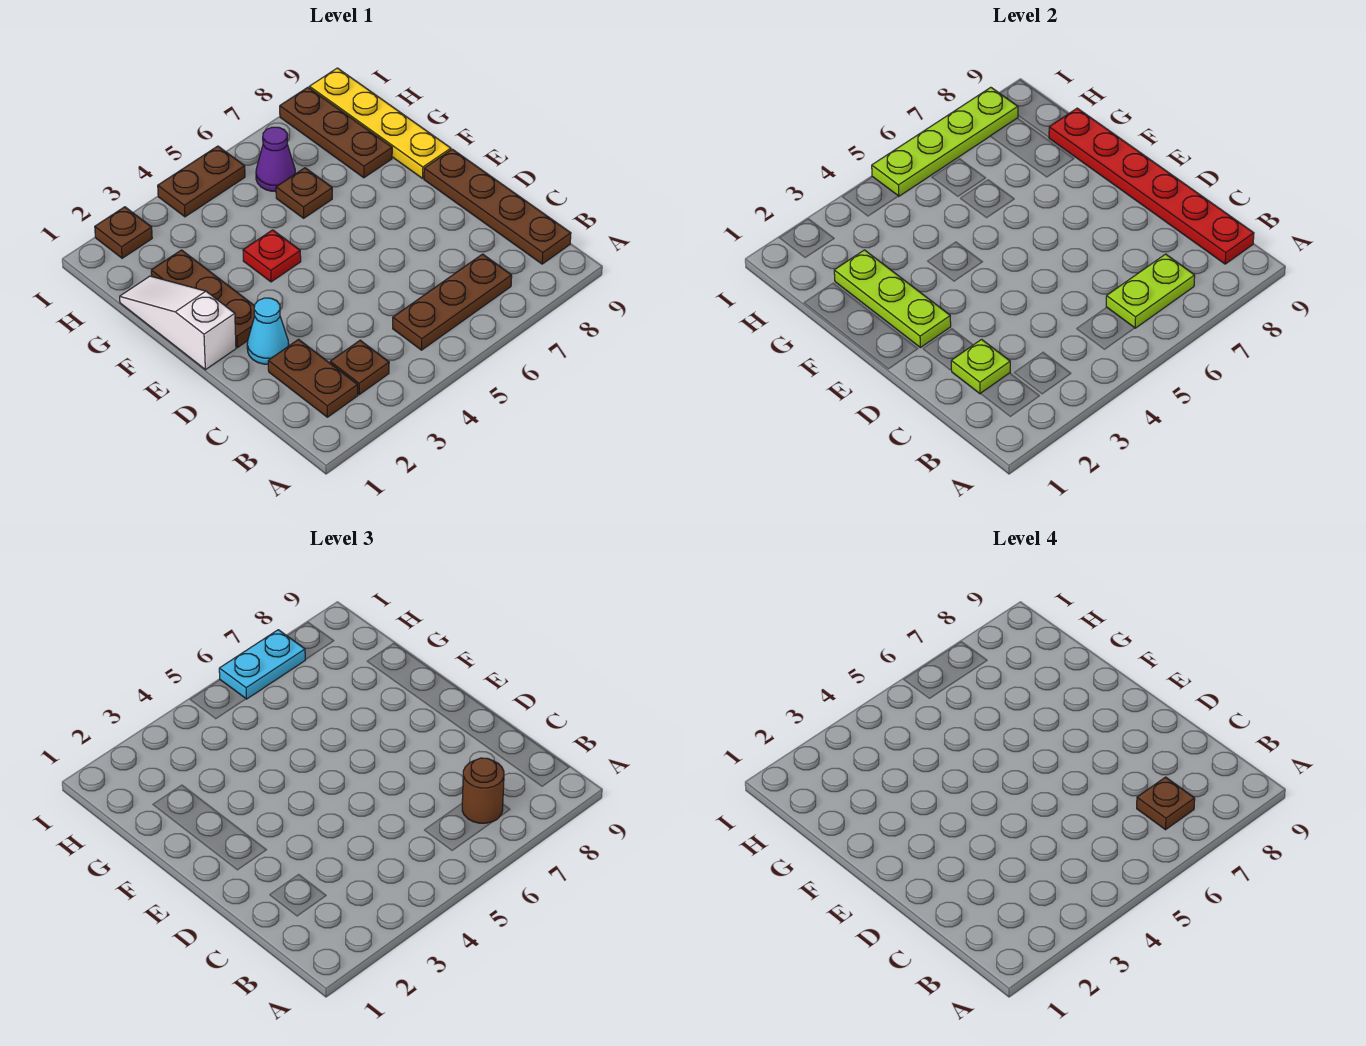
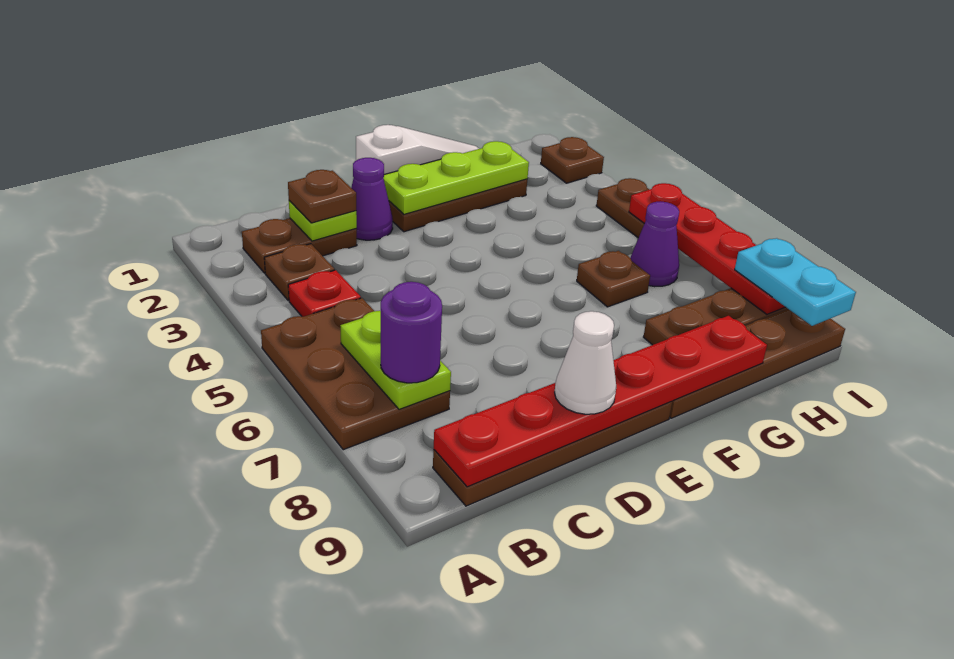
brown 1x3 plate [393,254,512,350] -> brown 2x3 plate [261,298,450,450]
brown 1x1 round brick [462,758,504,823] -> purple 1x1 round brick [381,282,442,383]
brown 1x1 plate [1137,777,1195,830] -> brown 1x1 plate moved to [288,170,356,223]
cyan 1x1 cone [247,298,289,364] -> purple 1x1 cone [351,158,393,240]
none -> white 1x1 cone [555,311,616,414]
red 1x1 plate [243,230,301,282] -> red 1x1 plate moved to [288,270,361,317]
yellow 1x4 plate [309,68,451,178] -> brown 1x4 plate [670,309,845,418]
lime 1x4 plate [872,87,1018,196] -> red 1x4 plate [629,183,785,314]
cyan 1x2 plate [219,630,306,699] -> cyan 1x2 plate moved to [735,238,856,326]

